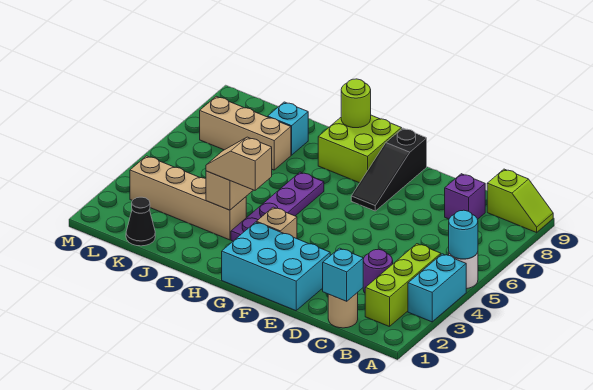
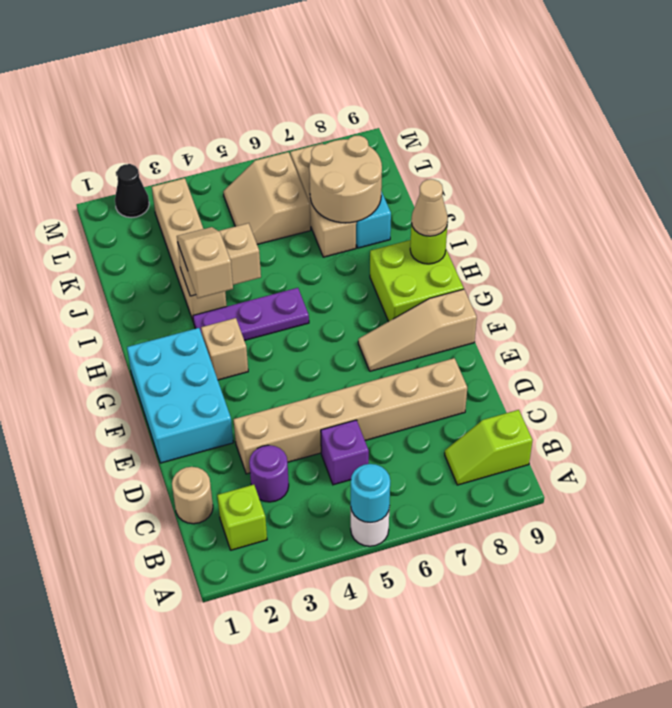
cyan 1x2 brick [408,254,466,322] -> none
lime 1x2 slope [487,169,553,232] -> lime 1x2 slope turned to [445,410,533,485]
lime 1x3 brick [365,244,441,327] -> lime 1x1 brick [217,485,267,550]
cyan 1x1 brick [323,248,363,301] -> none
purple 1x1 brick [445,174,485,219] -> purple 1x1 brick moved to [321,420,369,485]
none -> tan 1x6 brick [233,358,467,474]
black 1x3 slope [351,128,427,211] -> tan 1x3 slope [358,289,477,371]
purple 1x4 plate [231,172,324,241] -> purple 1x3 plate [193,288,309,341]
none -> tan 1x1 cone [411,179,448,236]
none -> tan 2x2 round brick [309,136,382,223]
black 1x1 cone [126,197,155,246] -> black 1x1 cone moved to [115,164,149,218]
none -> tan 2x2 slope [223,152,311,244]

